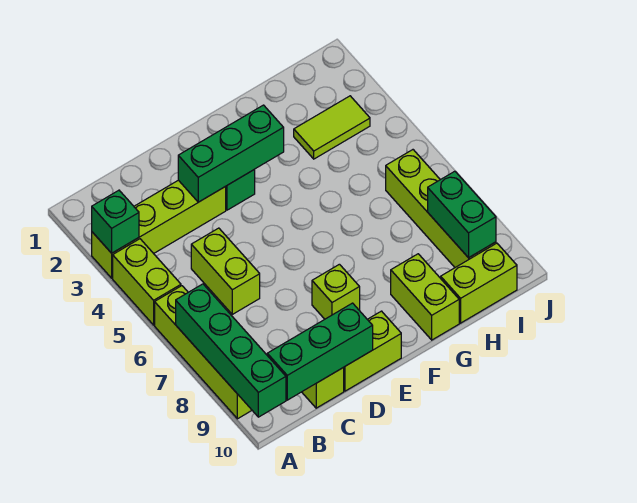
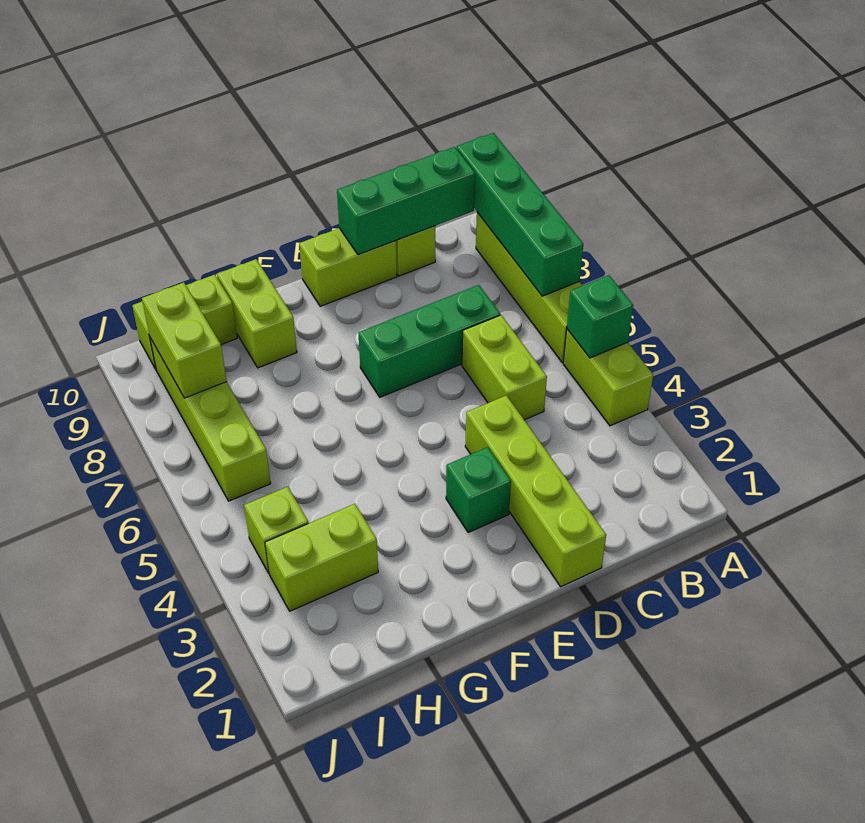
lime 1x4 brick [92,180,226,278] -> lime 1x4 brick turned to [465,395,606,587]
green 1x1 brick [92,190,139,253] -> green 1x1 brick moved to [567,275,633,358]
green 1x3 brick [178,105,284,202] -> green 1x3 brick moved to [358,285,500,397]
lime 1x1 brick [312,264,360,319] -> lime 1x1 brick moved to [244,487,308,573]
lime 1x2 tile [294,96,370,159] -> lime 1x2 brick [265,504,378,611]
green 1x2 brick [428,171,496,258] -> lime 1x2 brick [142,282,227,398]

